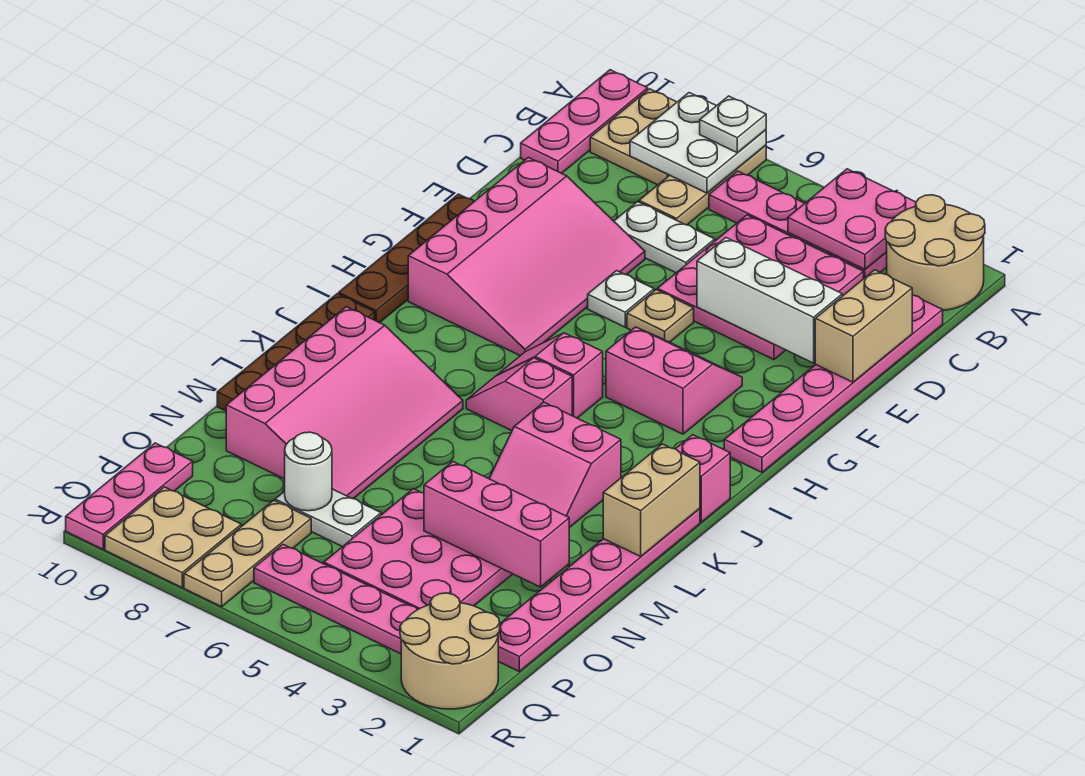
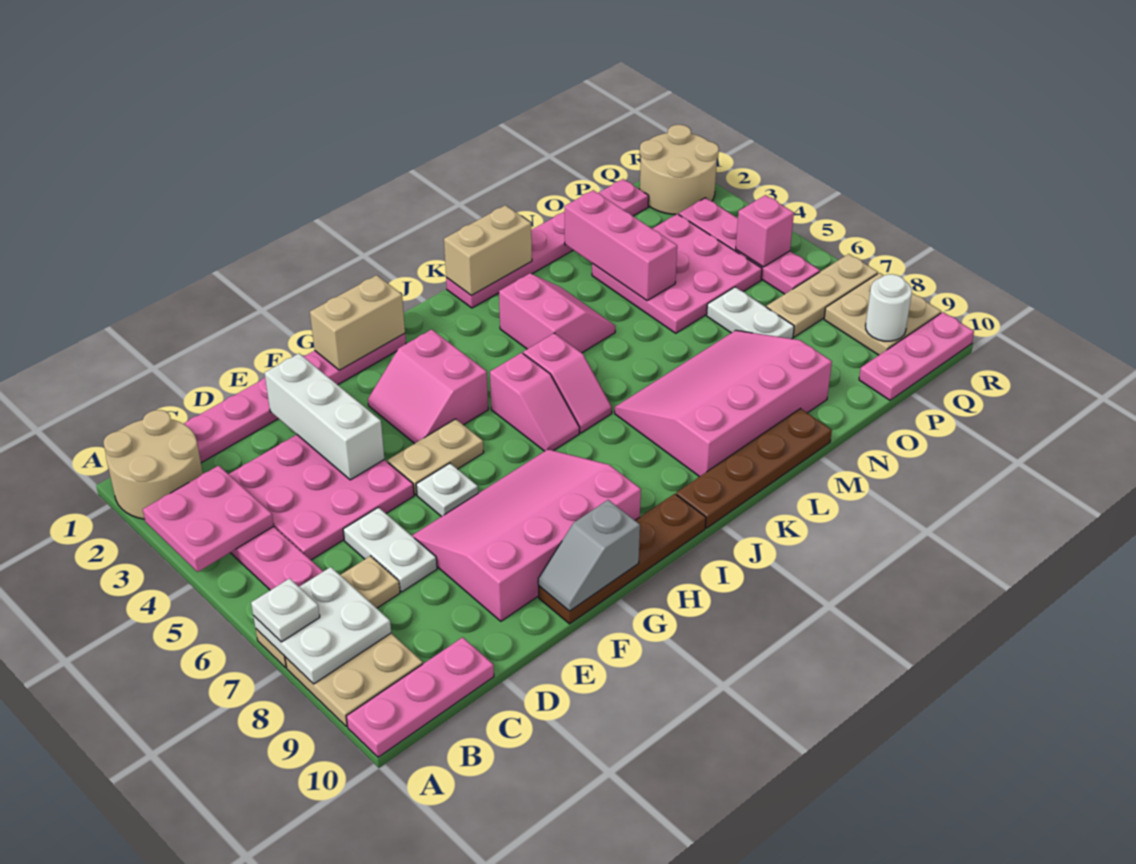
tan 1x2 brick [815,270,912,382] -> tan 1x2 brick moved to [310,275,405,370]
tan 1x1 plate [627,290,694,342] -> tan 1x2 plate [388,419,484,495]
none -> grey 1x2 slope [538,500,640,611]
pink 1x1 brick [676,435,730,522] -> pink 1x1 brick moved to [736,195,794,267]
white 1x1 round brick [285,432,332,511] -> white 1x1 round brick moved to [866,274,912,341]

